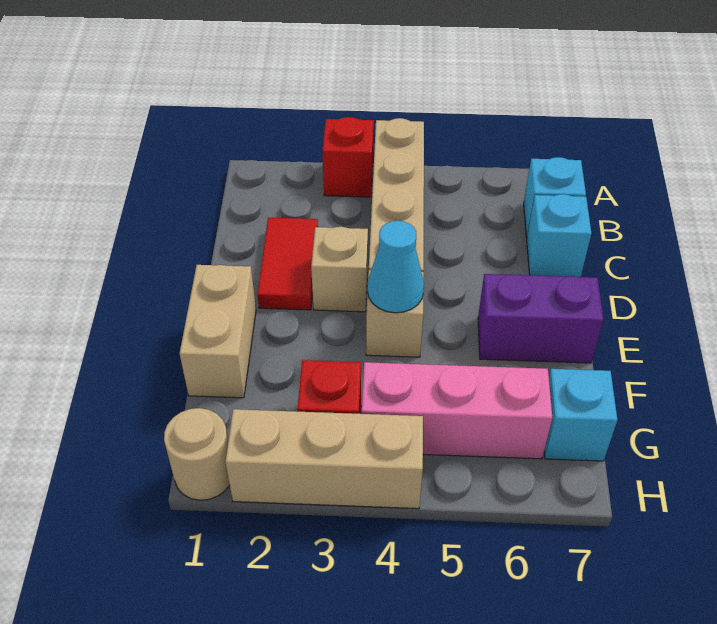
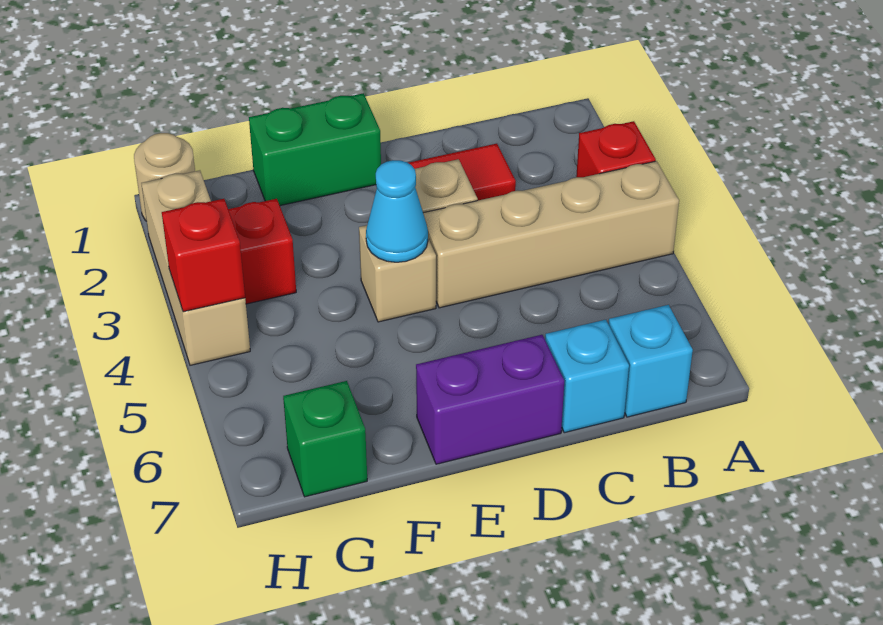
tan 1x2 brick [180,265,256,398] -> green 1x2 brick [249,93,381,206]
purple 1x2 brick [478,274,604,363] -> purple 1x2 brick turned to [416,335,564,464]
pink 1x3 brick [362,362,552,459] -> none
cyan 1x1 brick [544,369,617,461] -> green 1x1 brick [283,381,367,497]
none -> red 1x1 brick [162,199,245,312]

